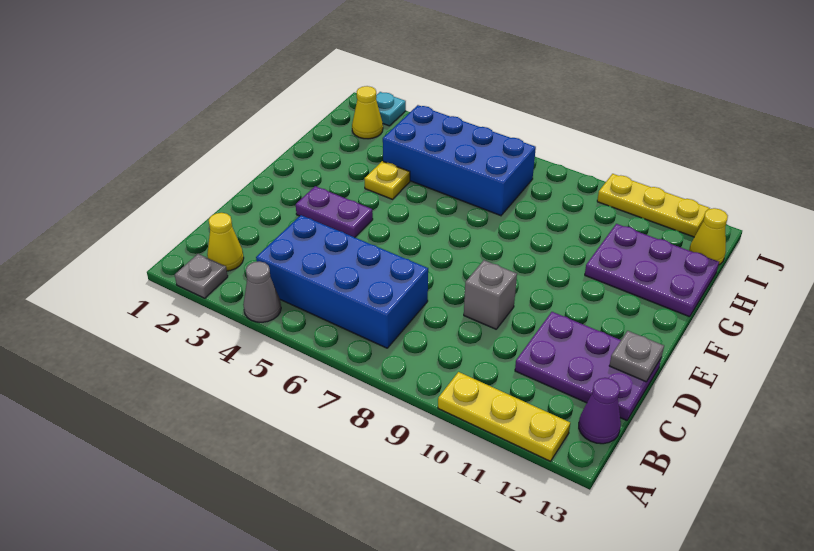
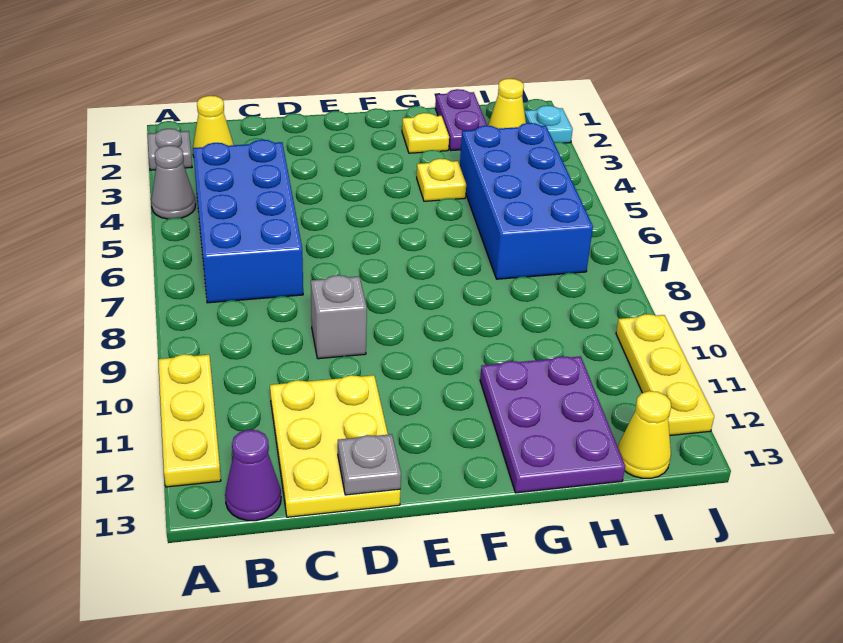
purple 2x3 plate [515,312,661,421] -> yellow 2x3 plate [270,375,400,517]
purple 1x2 plate [296,186,373,237] -> purple 1x2 plate moved to [435,89,487,151]
none -> yellow 1x1 plate [402,113,449,153]

